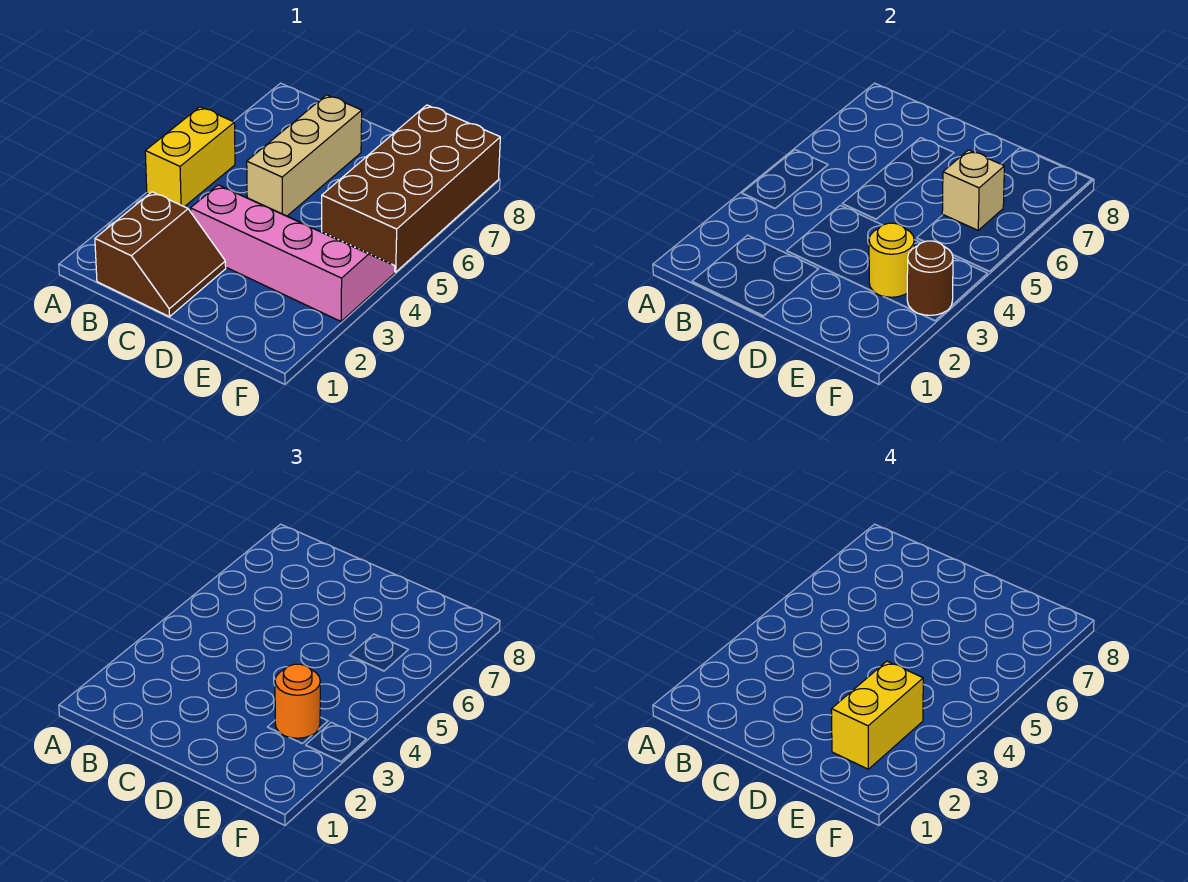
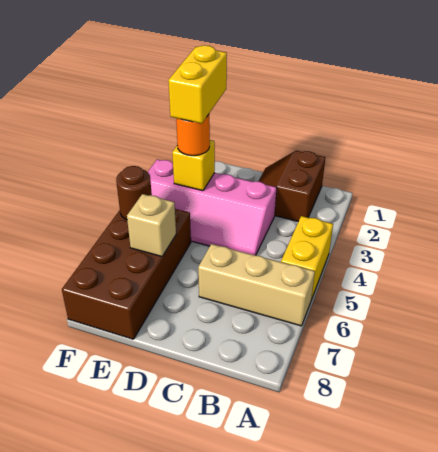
tan 1x3 brick [247,95,362,216] -> tan 1x3 brick turned to [198,244,315,326]
yellow 1x1 round brick [869,223,914,297] -> yellow 1x1 brick [172,140,215,191]
brown 1x1 round brick [907,241,953,315] -> brown 1x1 round brick moved to [116,166,152,220]

